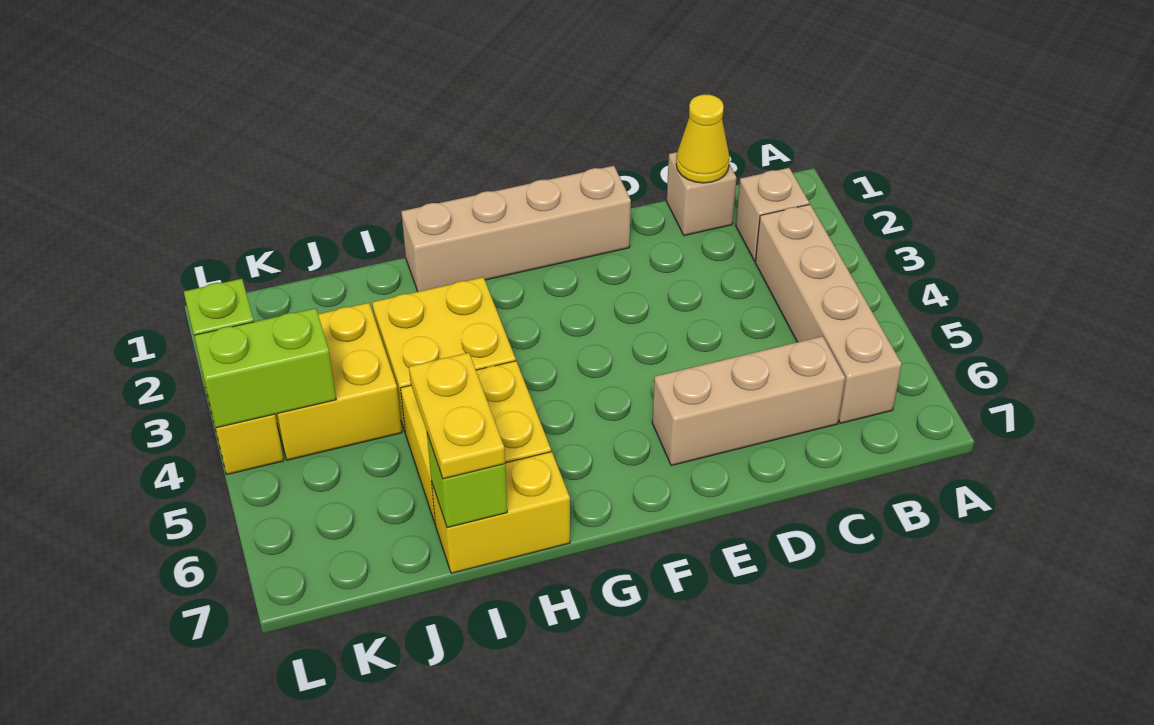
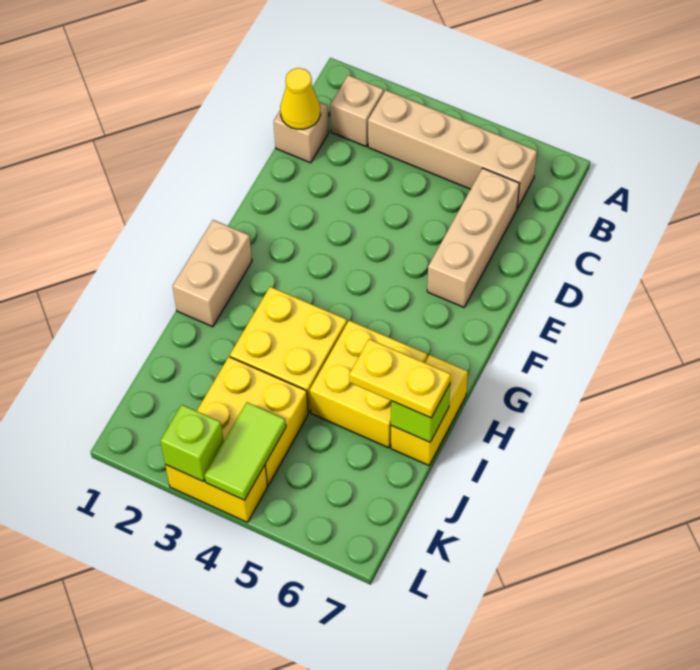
tan 1x4 brick [401,166,631,292] -> tan 1x2 brick [173,220,252,327]
lime 1x2 brick [194,308,336,428] -> lime 1x2 tile [204,402,286,500]

